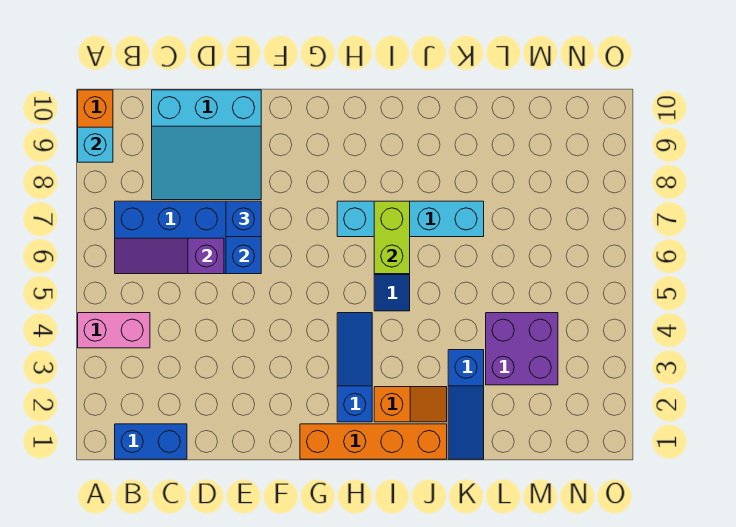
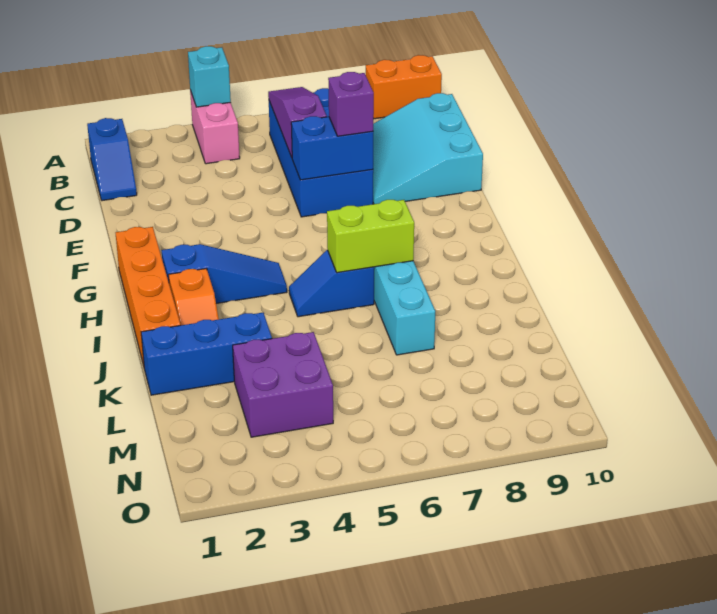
cyan 1x1 brick [78,127,113,162] -> cyan 1x1 brick moved to [188,46,231,107]
blue 1x2 brick [115,424,187,459] -> blue 1x2 slope [87,118,137,201]
blue 1x1 brick [226,201,261,237] -> purple 1x1 brick [328,72,374,136]
blue 1x3 slope [448,350,484,459] -> blue 1x3 brick [141,313,272,395]

